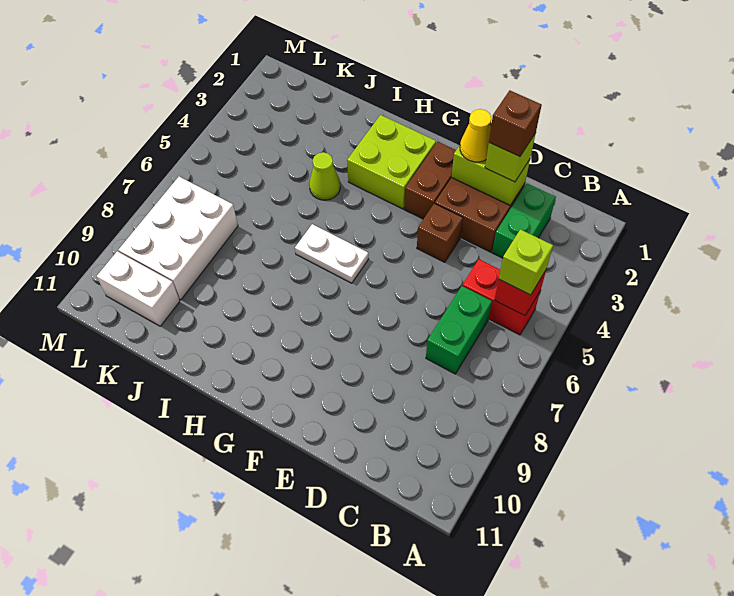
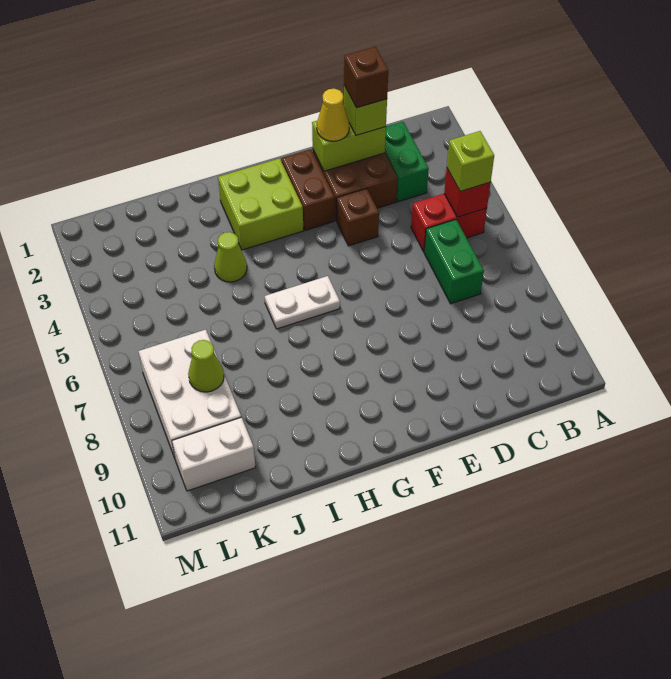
none -> lime 1x1 cone [188,340,224,392]

